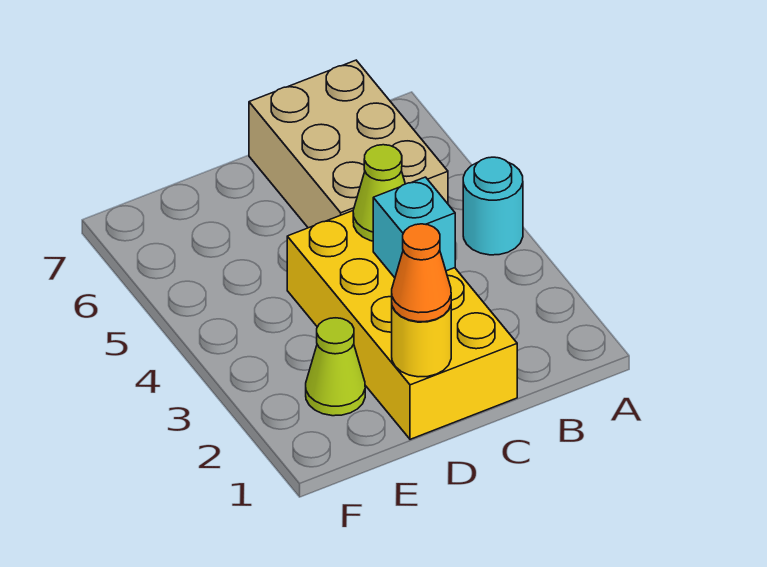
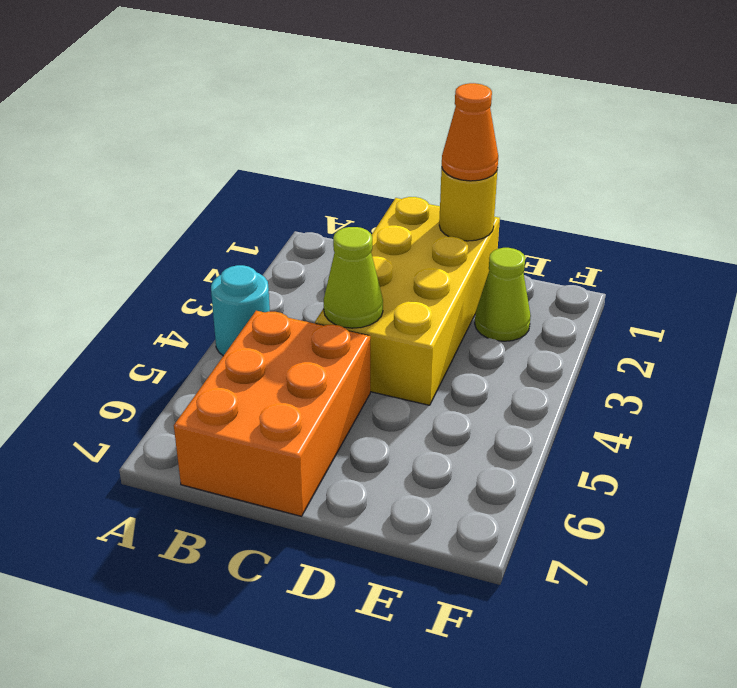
tan 2x3 brick [249,60,448,228] -> orange 2x3 brick [174,311,370,516]
cyan 1x1 brick [373,177,455,278] -> none

